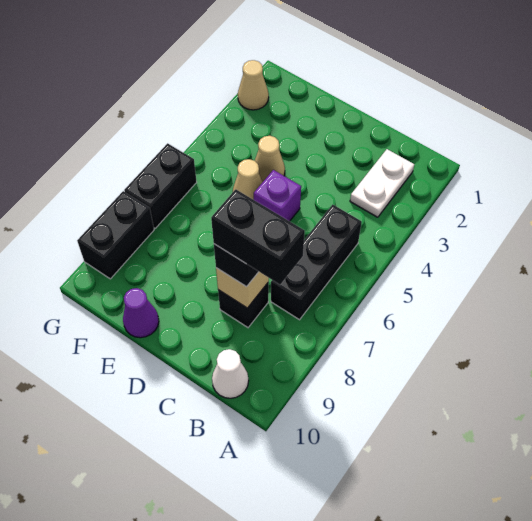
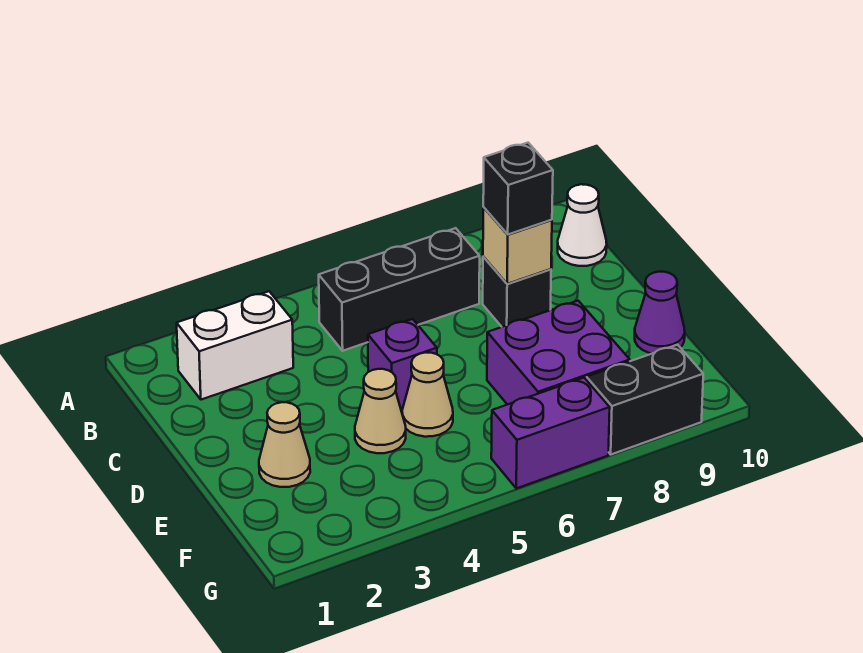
white 1x2 plate [350,149,414,217] -> white 1x2 brick [177,291,293,400]
black 1x2 brick [211,189,305,284] -> none
none -> purple 2x2 brick [487,301,630,405]
tan 1x1 cone [238,60,269,110] -> tan 1x1 cone moved to [259,402,310,487]
black 1x2 brick [124,143,197,228] -> purple 1x2 brick [491,378,610,488]

